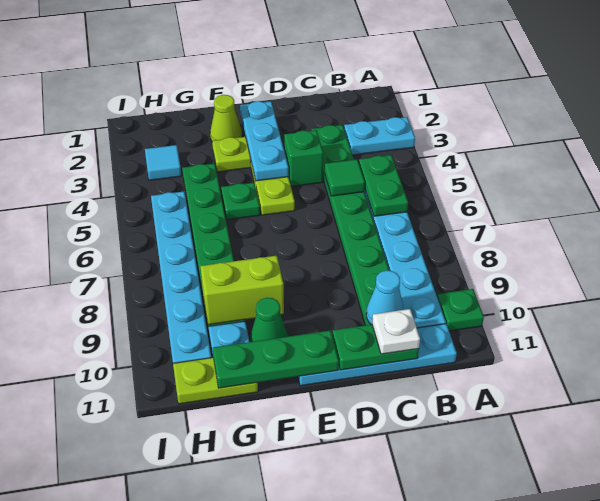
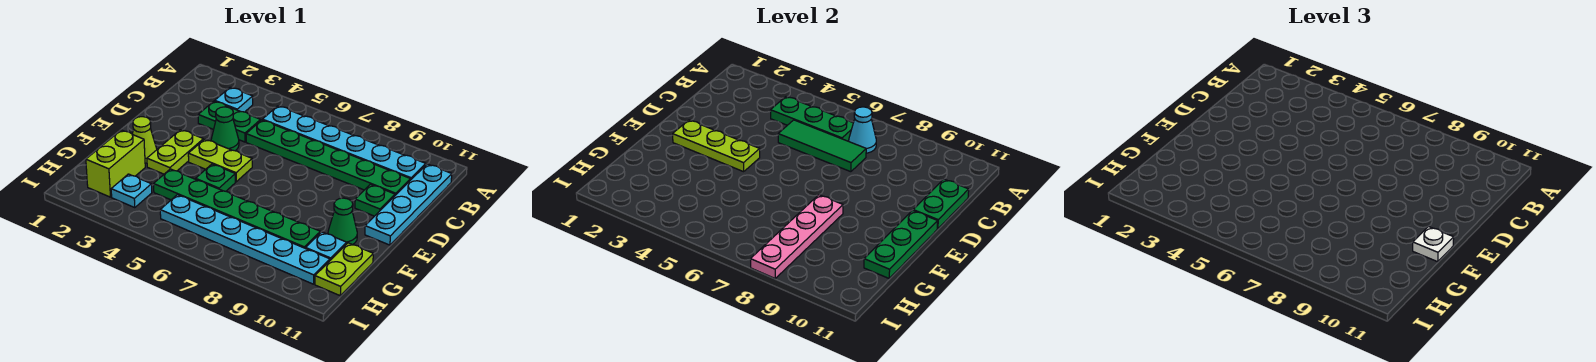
cyan 1x2 plate [344,117,415,155] -> cyan 1x1 plate [215,87,253,112]
green 1x1 plate [437,289,484,331] -> green 1x1 plate moved to [355,184,395,216]
green 1x2 plate [359,155,408,216] -> green 1x3 plate [770,97,853,141]
green 1x1 tile [324,159,365,196] -> green 1x3 tile [778,120,866,172]
cyan 1x1 cone [366,271,404,325] -> cyan 1x1 cone moved to [849,107,876,153]
white 1x1 plate [372,309,420,354] -> white 1x1 plate moved to [1413,226,1454,262]
green 1x1 brick [284,130,323,186] -> green 1x1 cone [211,107,239,151]
cyan 1x3 plate [240,101,289,181] -> lime 1x3 plate [673,120,760,172]
none -> pink 1x4 plate [750,195,843,278]
lime 1x2 brick [200,256,284,325] -> lime 1x2 brick moved to [86,130,145,197]
cyan 1x1 tile [145,145,181,180] -> cyan 1x1 plate [111,174,152,208]

